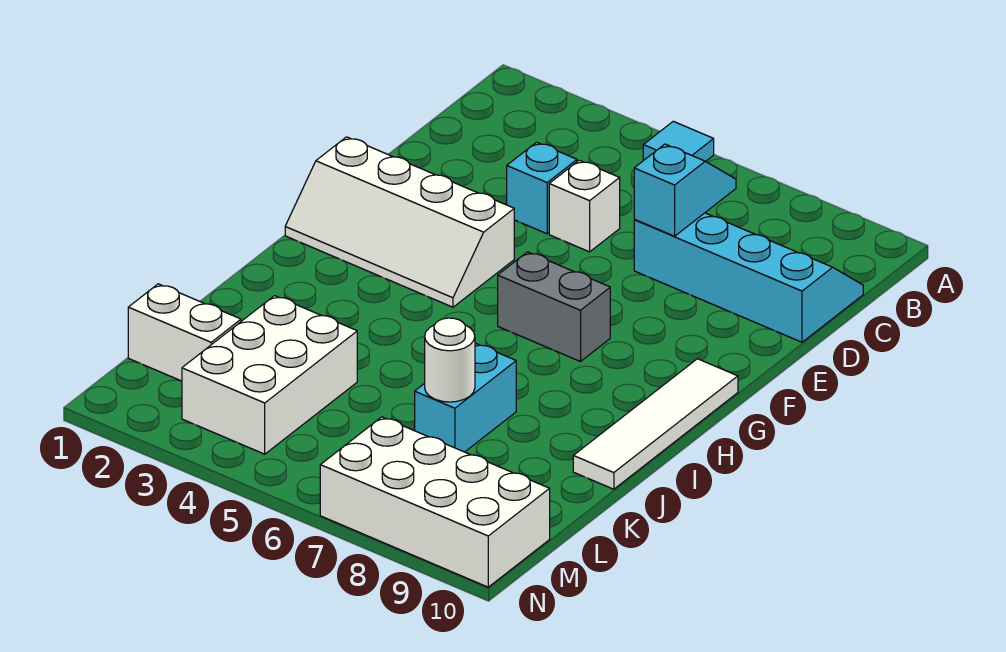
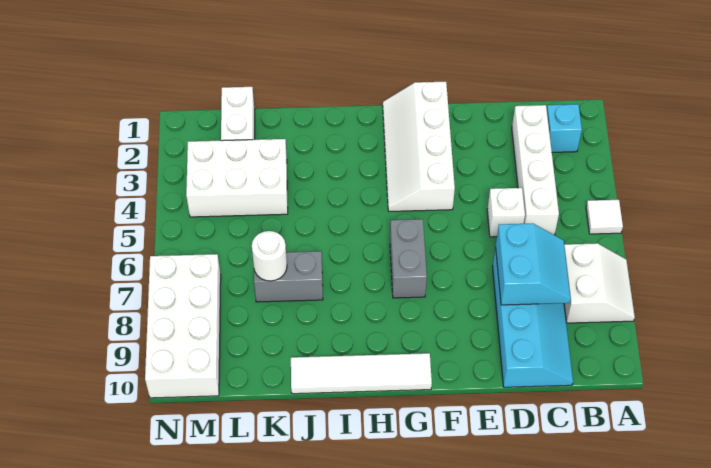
cyan 1x1 tile [643,121,714,161] -> white 1x1 tile [586,200,623,234]
none -> white 2x2 slope [564,243,635,323]
none -> white 1x4 brick [512,105,559,235]
cyan 1x2 slope [634,144,736,236] -> cyan 2x2 slope [496,223,571,305]
cyan 1x1 brick [507,142,577,234] -> cyan 1x1 brick moved to [547,104,582,152]
cyan 1x2 brick [415,344,516,452] -> grey 1x2 brick [254,251,323,302]

